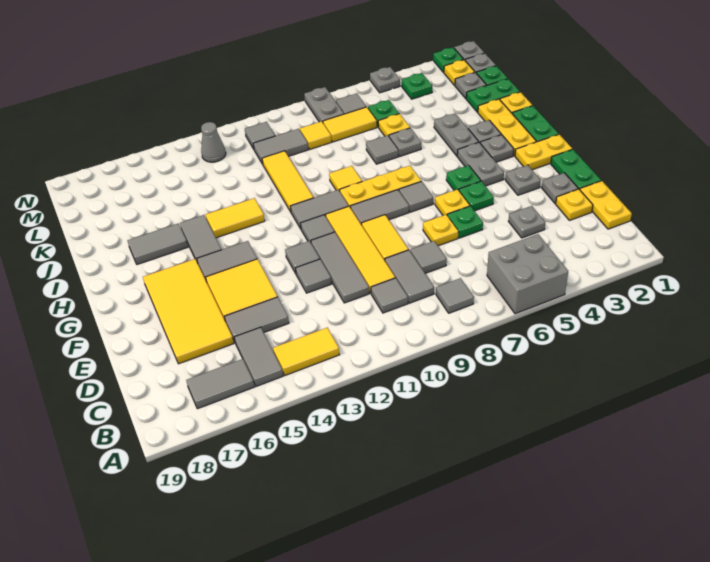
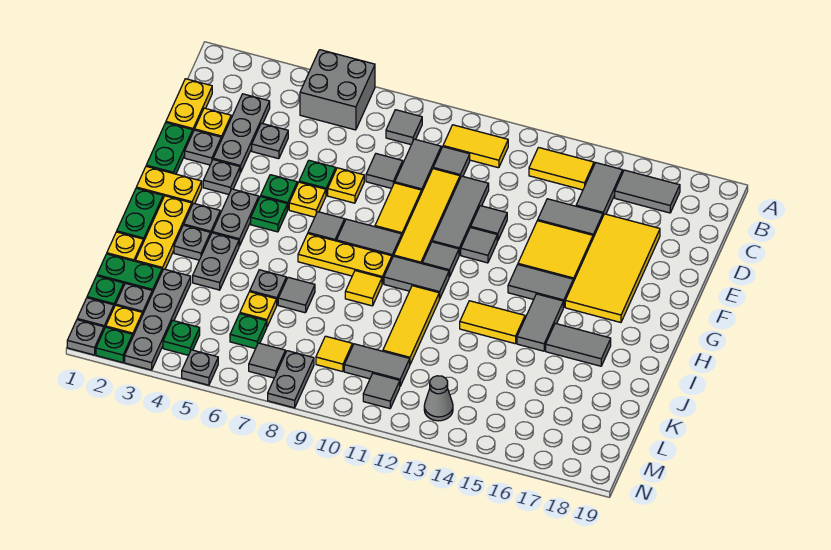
none -> grey 1x3 plate [213,94,270,173]
none -> grey 1x4 plate [125,269,191,370]
yellow 1x2 tile [323,107,377,142] -> yellow 1x2 tile moved to [443,125,508,168]

